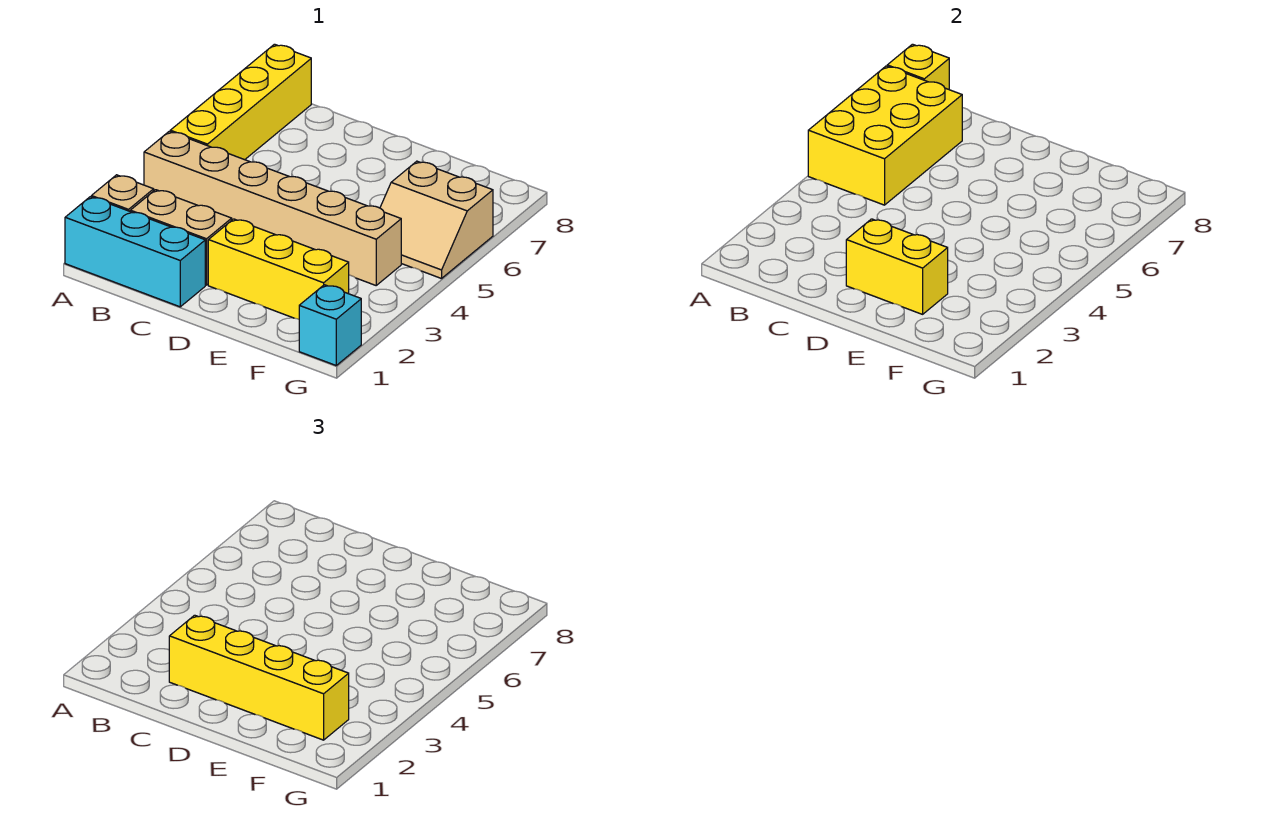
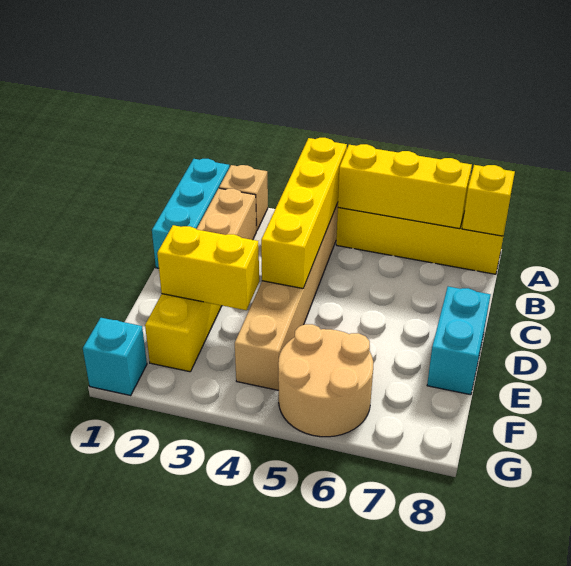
yellow 2x3 brick [808,66,962,205] -> yellow 1x3 brick [338,144,472,229]
yellow 1x4 brick [169,615,349,740] -> yellow 1x4 brick moved to [261,138,347,288]
yellow 1x2 brick [846,219,948,314] -> yellow 1x2 brick turned to [157,225,259,310]
none -> cyan 1x2 brick [427,287,490,395]
tan 2x2 slope [380,161,493,279] -> tan 2x2 round brick [278,324,373,437]

